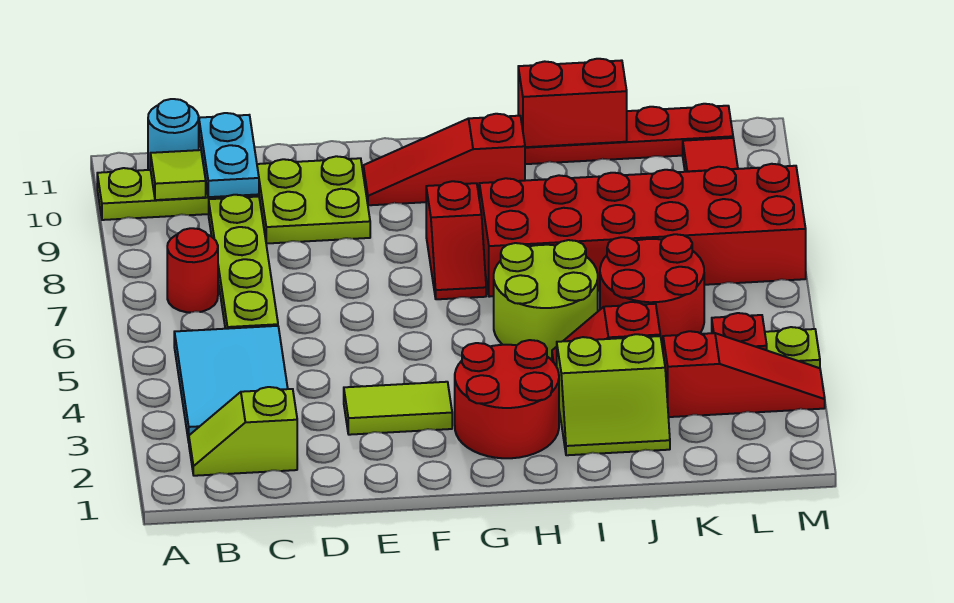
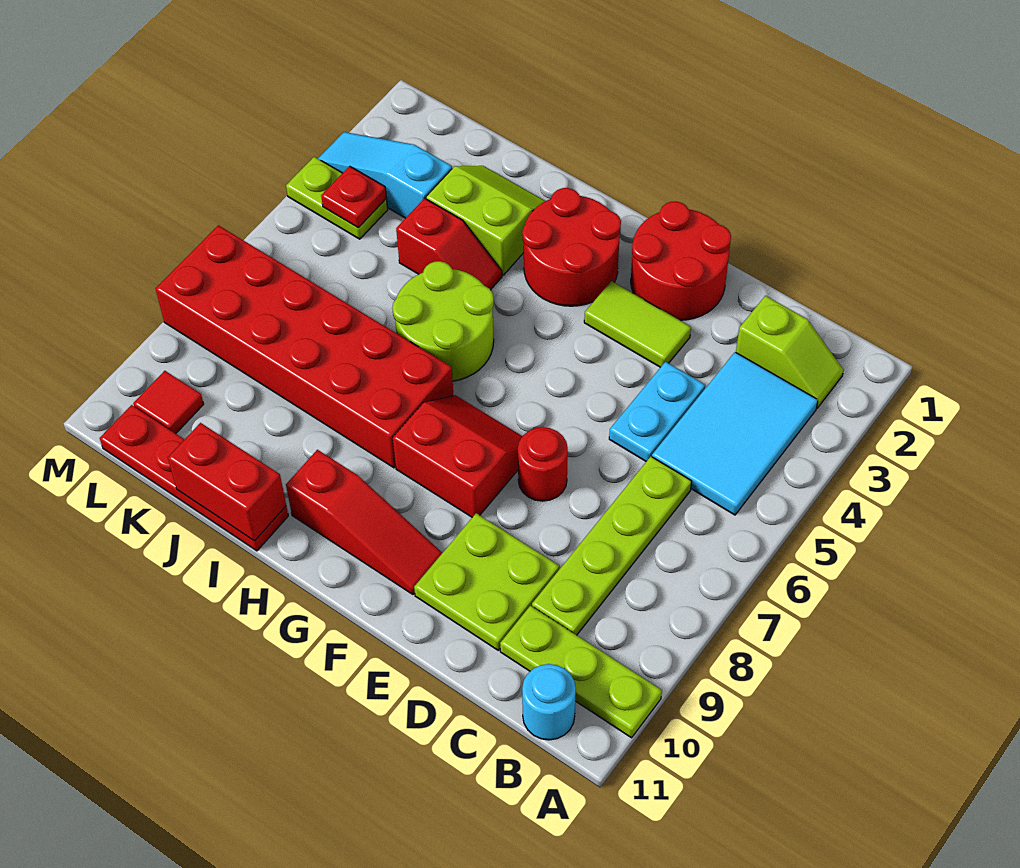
red 1x1 round brick [167,228,218,313] -> red 1x1 round brick moved to [518,427,568,501]
lime 1x1 tile [150,150,206,200] -> none
cyan 1x2 plate [199,113,259,197] -> cyan 1x2 plate moved to [609,362,705,461]
red 1x2 slope [426,181,486,299] -> red 2x2 slope [393,395,522,517]
red 2x2 round brick [600,234,704,349] -> red 2x2 round brick moved to [631,201,731,320]
red 1x3 slope [663,331,825,417] -> cyan 1x3 slope [318,132,452,218]

